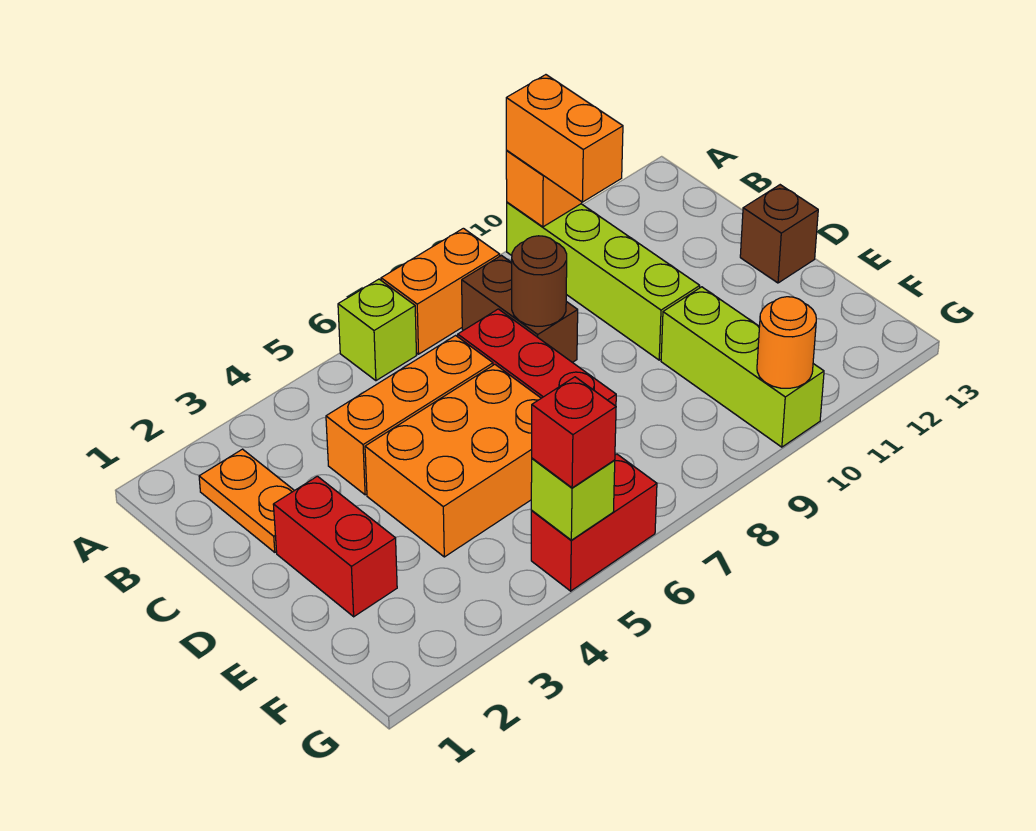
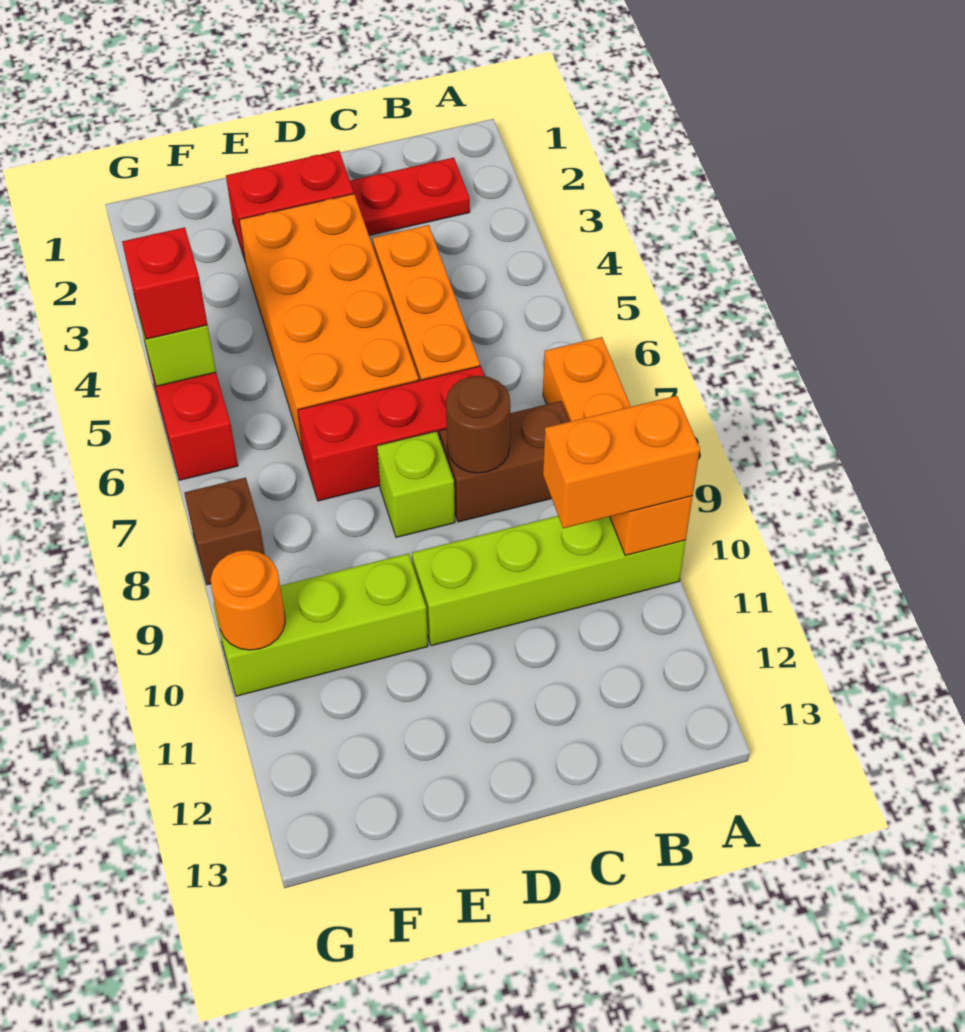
lime 1x1 brick [338,279,417,381] -> lime 1x1 brick moved to [377,431,455,537]
orange 1x2 plate [199,449,294,552] -> red 1x2 plate [350,158,470,235]
orange 2x3 brick [365,365,541,557] -> orange 2x4 brick [239,194,419,450]
brown 1x1 brick [740,185,818,283] -> brown 1x1 brick moved to [184,478,265,585]

